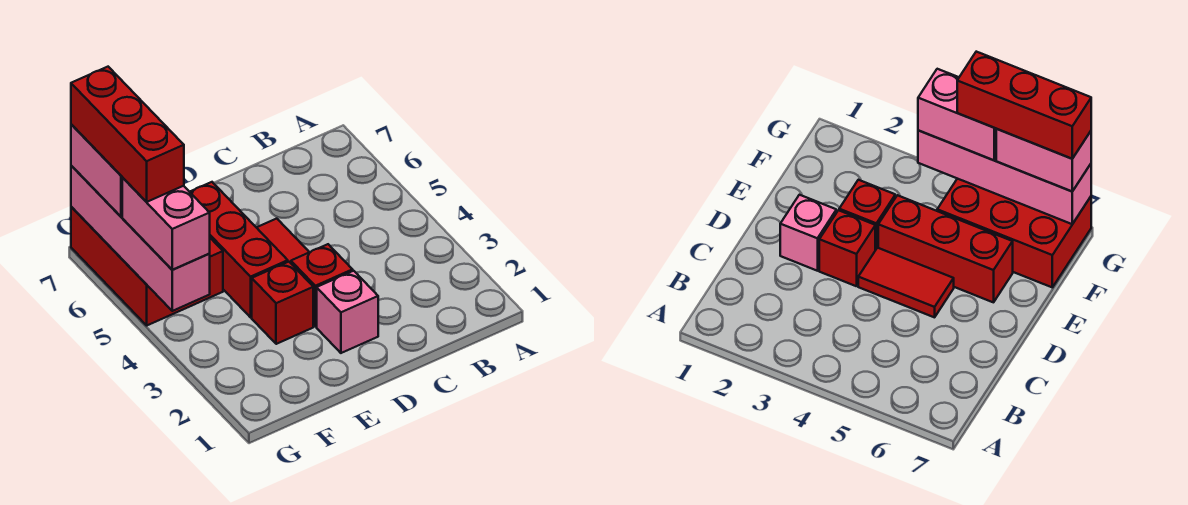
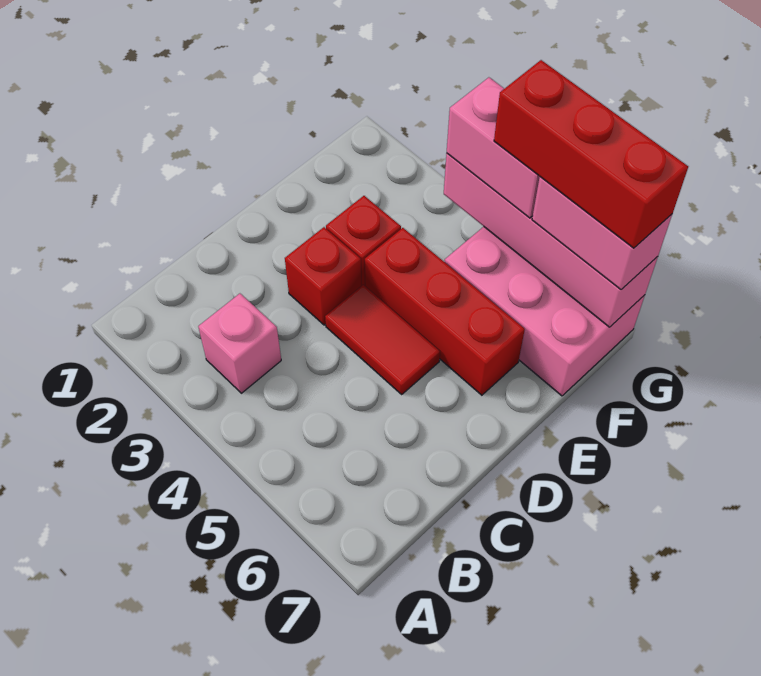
pink 1x1 brick [317,271,378,353] -> pink 1x1 brick moved to [198,294,281,393]
red 2x3 brick [71,207,223,325] -> pink 2x3 brick [445,227,645,396]

